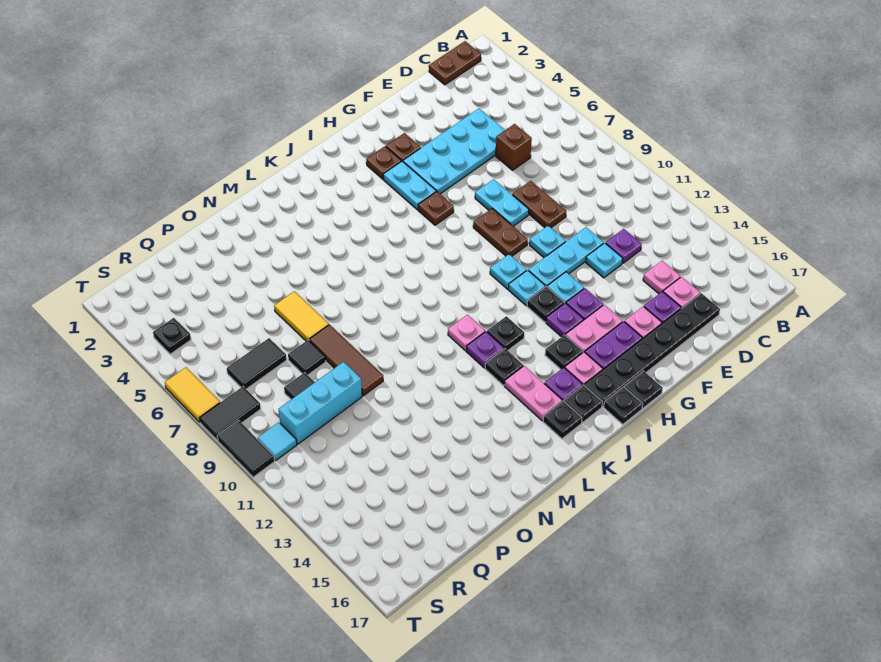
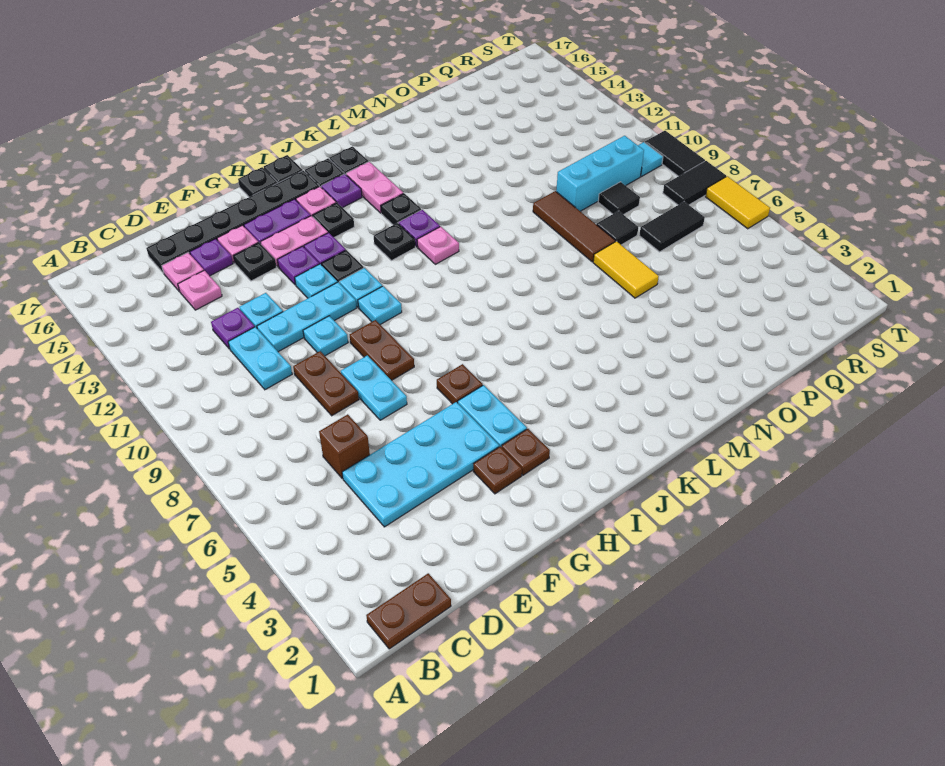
none -> cyan 1x2 plate [228,327,292,390]
black 1x1 plate [153,318,191,354] -> black 1x1 plate moved to [234,242,277,281]

